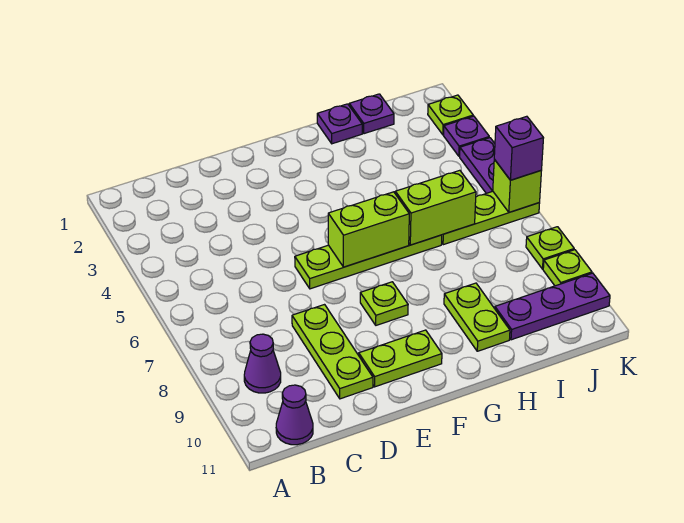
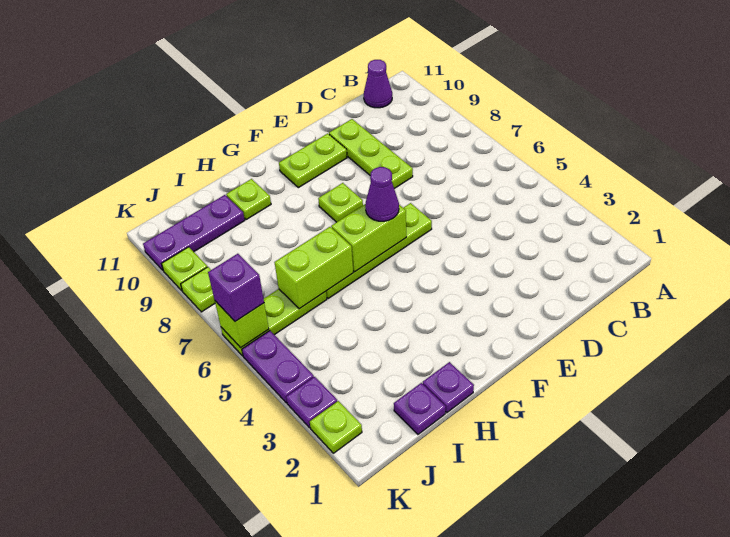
purple 1x1 cone [244,334,281,393] -> purple 1x1 cone moved to [365,167,399,221]
lime 1x2 plate [444,283,510,351] -> lime 1x1 plate [226,179,271,220]

